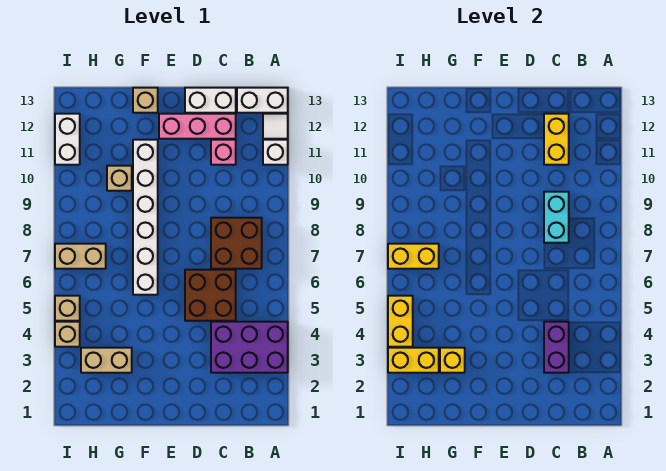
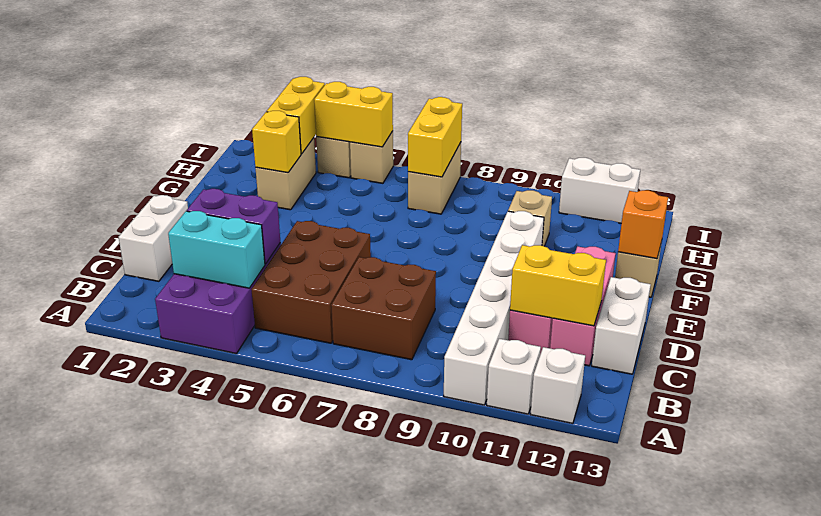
white 1x1 tile [263,114,288,139] -> white 1x1 brick [531,347,585,423]
white 1x2 brick [237,88,288,113] -> white 1x2 brick moved to [119,195,188,281]
brown 2x2 brick [185,270,236,321] -> brown 2x3 brick [251,221,371,343]
cyan 1x2 brick [544,192,569,243] -> cyan 1x2 brick moved to [168,211,265,288]
white 1x6 brick [133,140,158,295] -> white 1x6 brick turned to [444,211,544,405]
none -> orange 1x1 brick [618,190,668,259]

